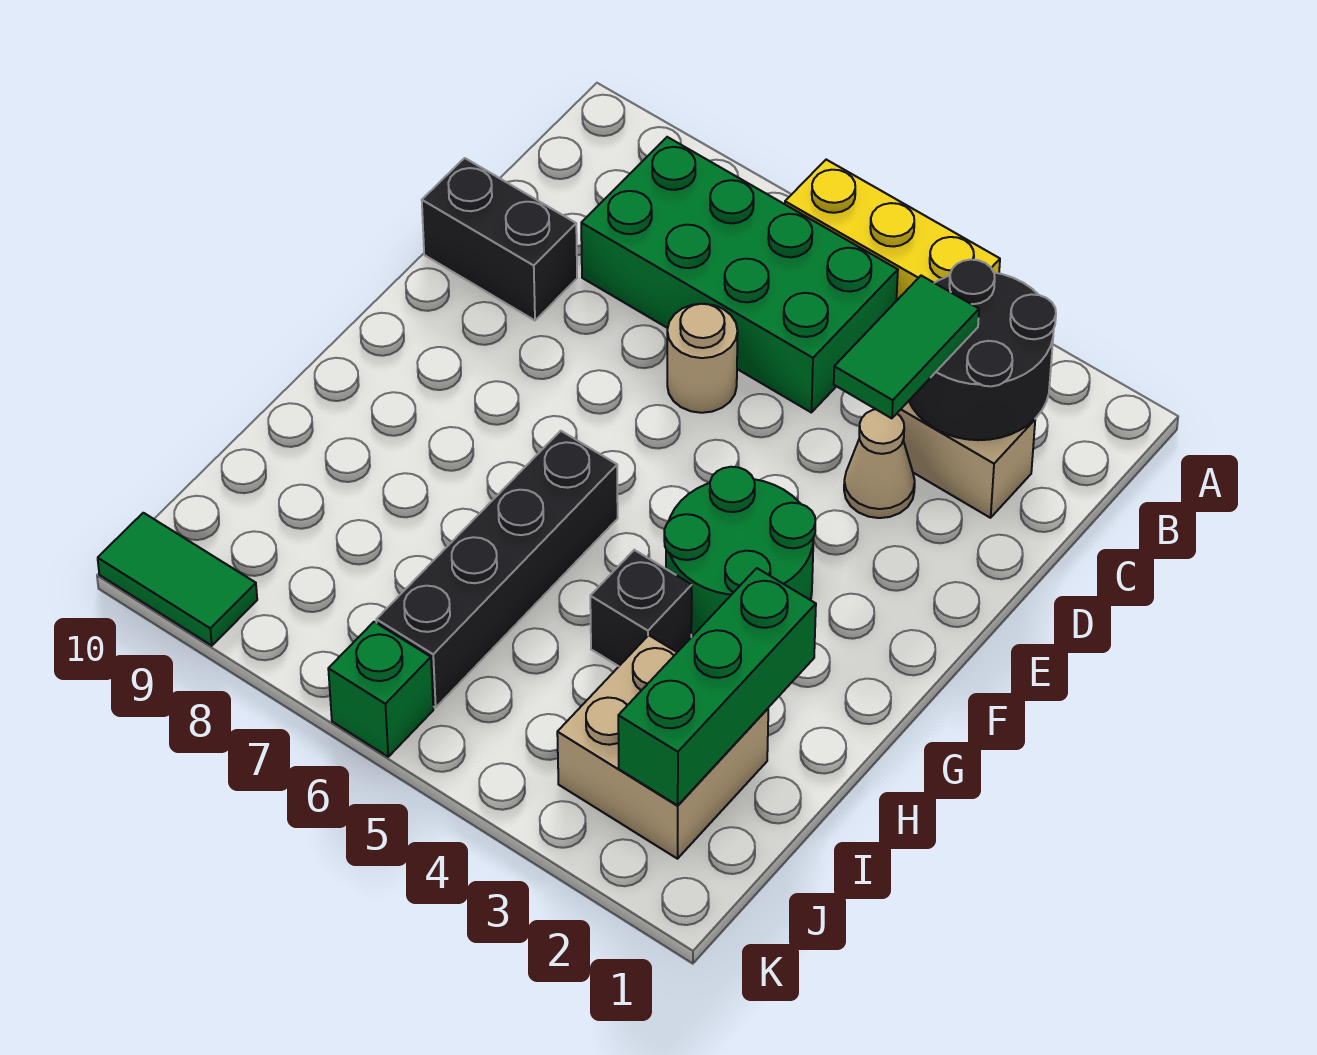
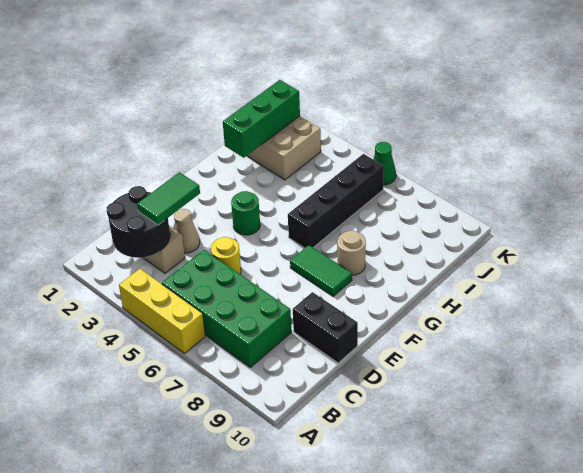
none -> yellow 1x1 round brick [211,237,241,274]
tan 1x1 round brick [667,304,738,413] -> tan 1x1 round brick moved to [337,231,366,275]
green 2x2 round brick [664,467,815,635] -> green 1x1 round brick [231,191,260,235]
black 1x1 brick [590,550,692,666] -> none
green 1x1 brick [328,622,433,757] -> green 1x1 cone [373,142,396,185]
green 1x2 tile [98,513,257,646] -> green 1x2 tile moved to [290,245,352,296]

